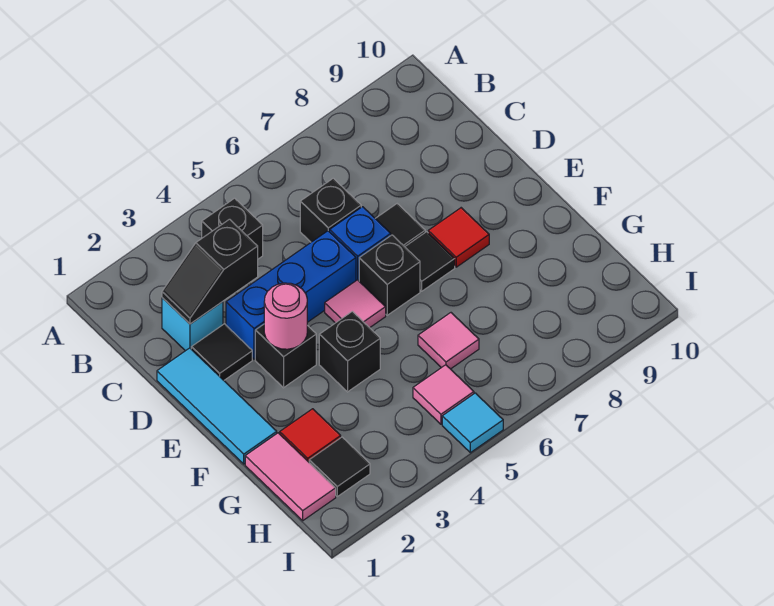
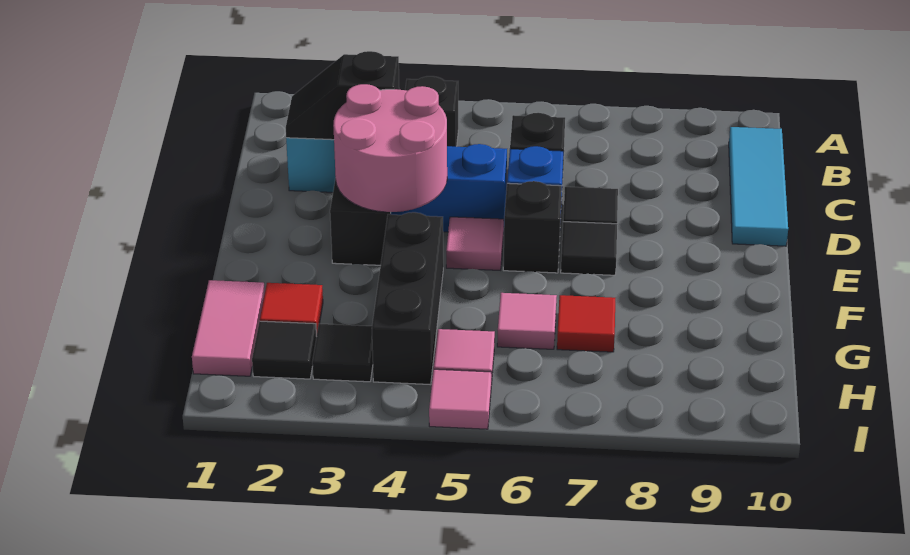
cyan 1x3 tile [157,348,277,464] -> cyan 1x3 tile moved to [729,127,788,246]
black 1x1 tile [191,324,252,380] -> black 1x1 tile moved to [312,324,373,382]
pink 1x1 round brick [264,283,307,349] -> pink 2x2 round brick [333,84,447,212]
red 1x1 tile [428,208,489,267] -> red 1x1 tile moved to [557,295,615,352]
black 1x1 brick [319,311,380,392] -> black 1x3 brick [372,212,443,385]
cyan 1x1 tile [442,393,503,453] -> pink 1x1 tile [429,369,491,429]

